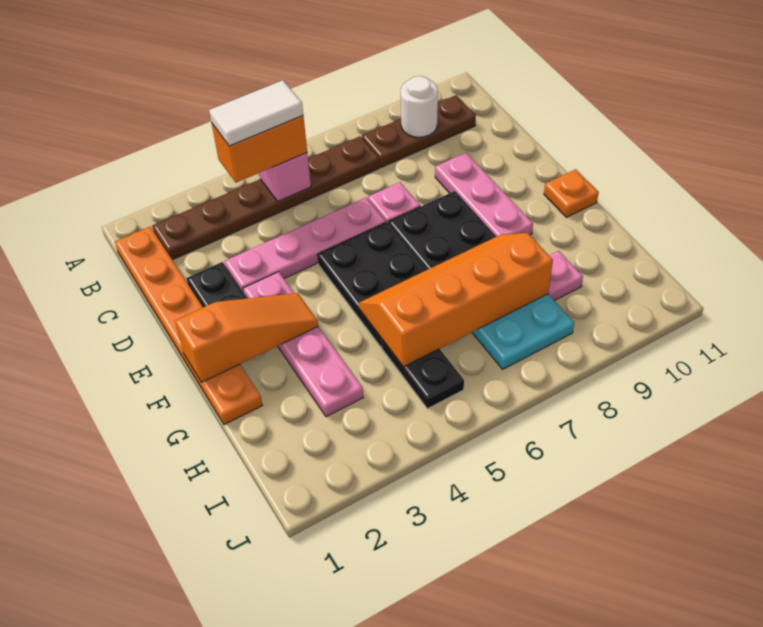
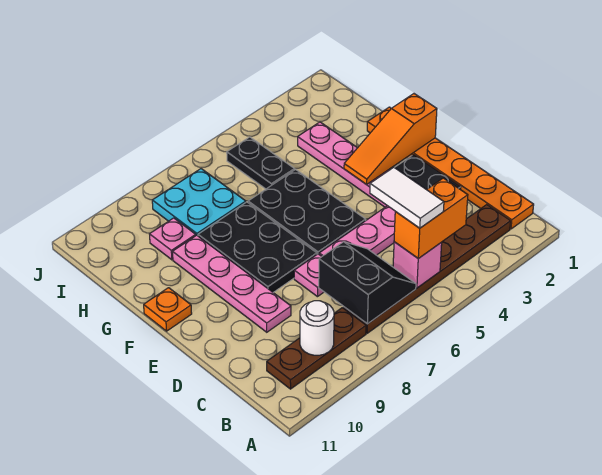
white 1x2 tile [209,80,303,146] -> white 1x2 tile turned to [370,167,444,228]
none -> black 2x2 slope [319,242,416,324]
pink 1x3 plate [435,153,533,237] -> pink 1x4 plate [173,235,291,332]
orange 2x4 slope [359,233,553,367] -> none

